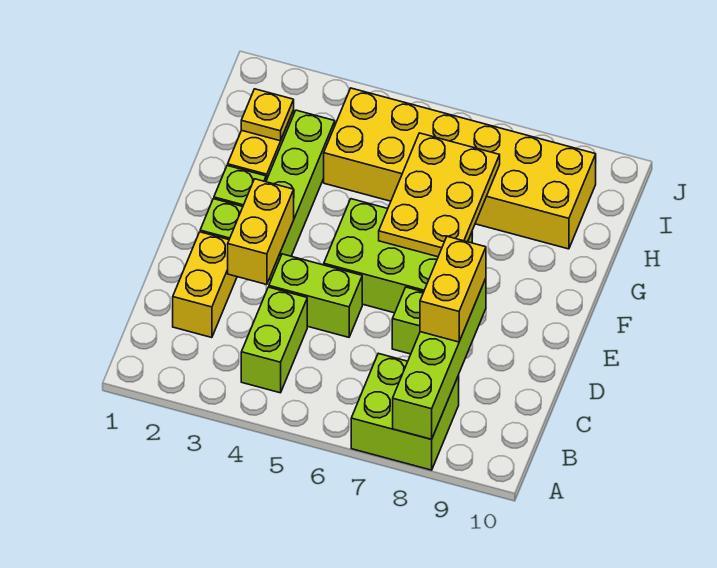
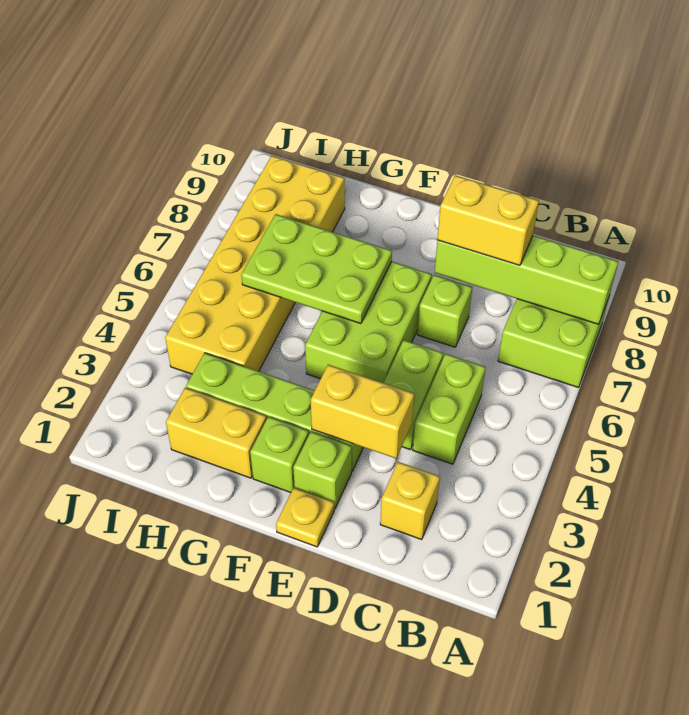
lime 1x2 brick [241,287,307,393] -> lime 1x2 brick turned to [413,354,486,464]
yellow 1x2 brick [173,232,237,338] -> yellow 1x1 brick [380,462,440,540]
yellow 2x3 plate [379,133,500,257] -> lime 2x3 plate [241,214,392,324]
yellow 1x1 plate [241,89,294,141] -> yellow 1x1 plate moved to [276,487,334,547]

